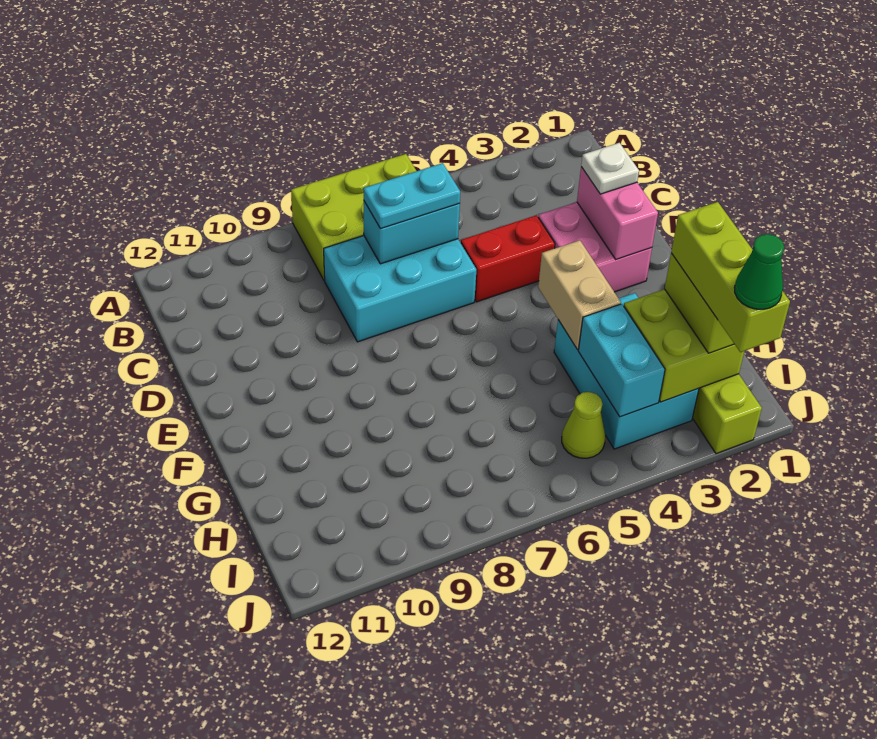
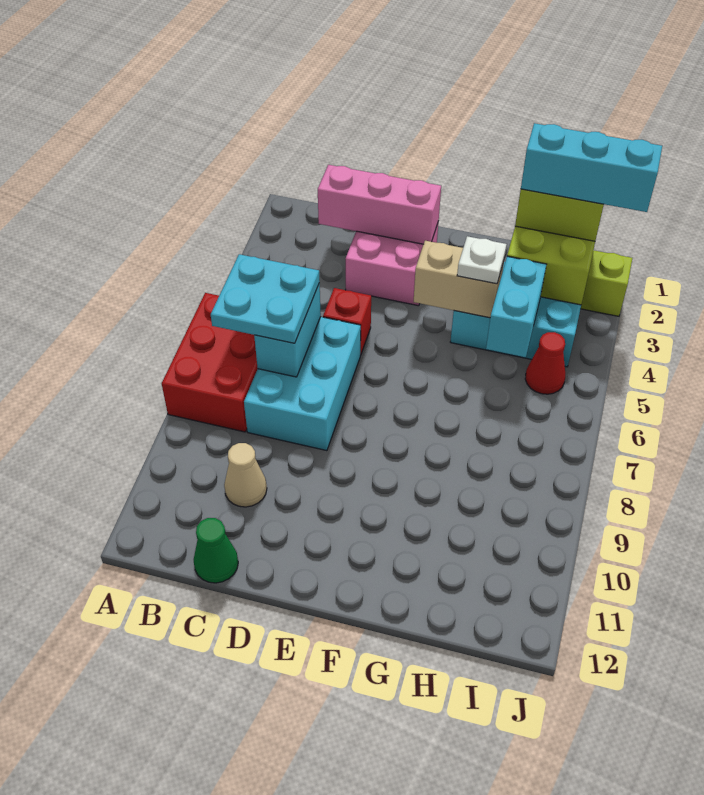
lime 2x3 brick [291,154,416,280] -> red 2x3 brick [162,293,258,432]
cyan 1x2 plate [363,163,460,229] -> cyan 2x2 plate [211,254,320,343]
none -> tan 1x1 cone [224,443,267,507]
pink 1x2 brick [577,167,658,259] -> pink 1x3 brick [318,165,441,244]
white 1x1 plate [581,143,639,194] -> white 1x1 plate moved to [457,236,507,284]
red 1x2 brick [461,215,555,302] -> red 1x1 brick [323,288,371,355]
lime 1x3 brick [671,202,790,352] -> cyan 1x3 brick [521,123,662,212]
cyan 1x2 brick [578,304,665,417] -> cyan 1x2 brick turned to [486,256,546,357]
lime 1x1 cone [562,392,605,458] -> red 1x1 cone [525,332,565,394]
green 1x1 cone [734,234,784,309] -> green 1x1 cone moved to [194,518,238,583]

